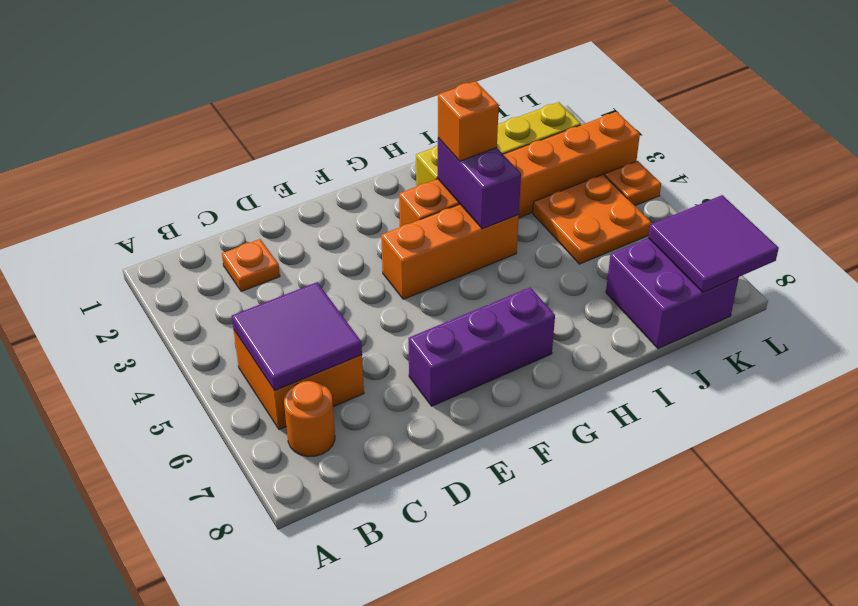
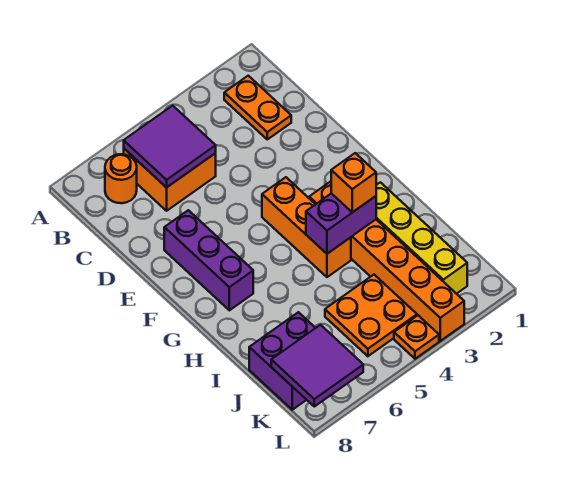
orange 1x1 plate [222,239,280,292] -> orange 1x2 plate [224,76,291,139]

